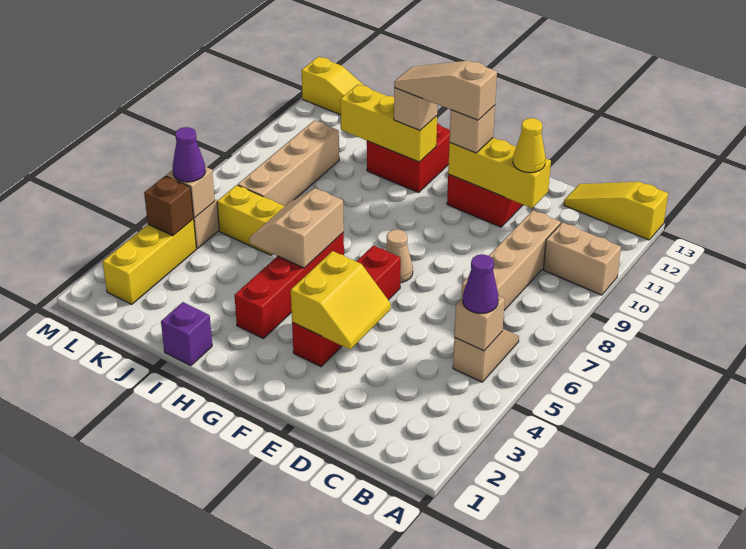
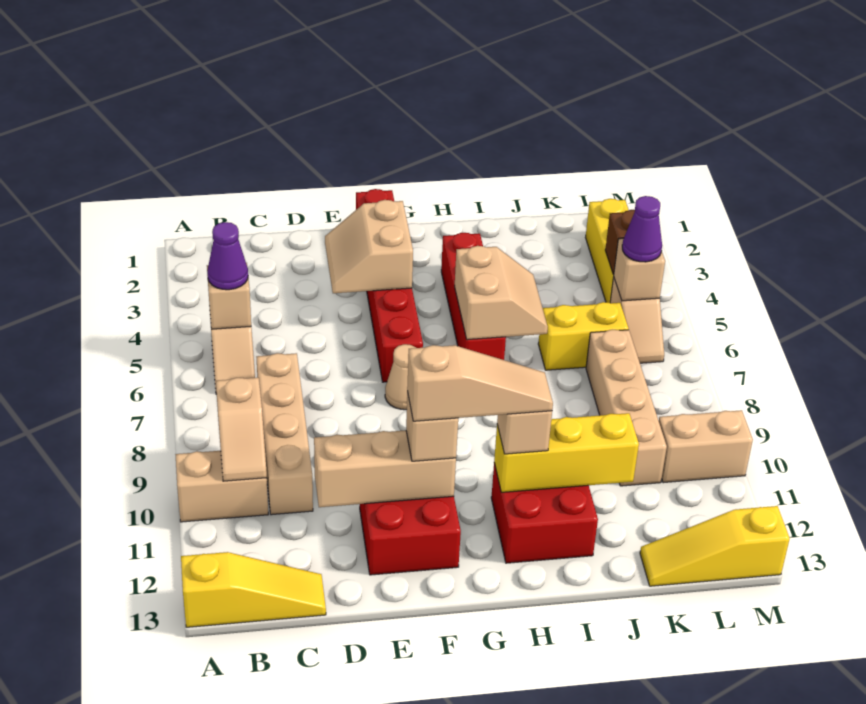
none -> tan 1x2 slope [216,378,267,481]
yellow 1x3 brick [448,138,551,208] -> tan 1x3 brick [314,430,456,507]
yellow 1x1 cone [513,118,546,173] -> none
yellow 2x2 slope [291,251,391,349] -> tan 2x2 slope [325,200,413,293]
red 1x4 brick [292,245,401,367] -> red 1x6 brick [356,189,423,382]
purple 1x1 brick [161,302,212,366] -> none
none -> tan 1x2 brick [659,410,753,483]

